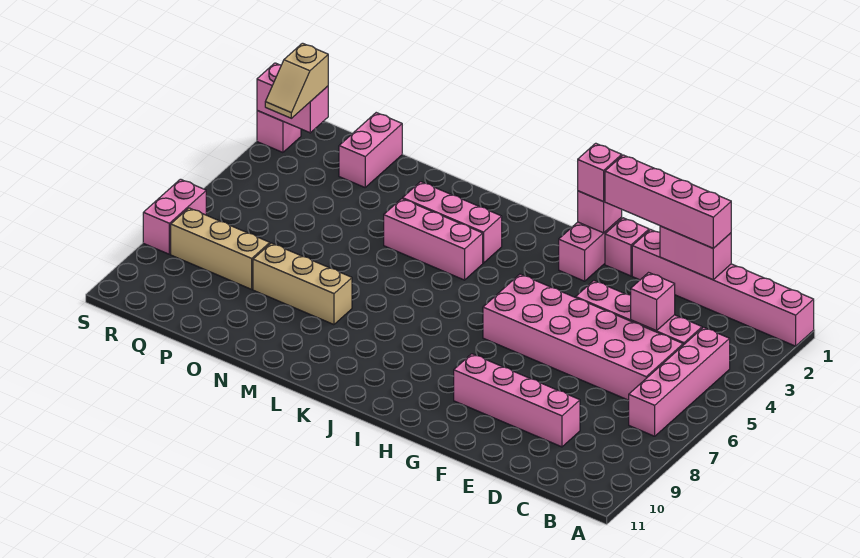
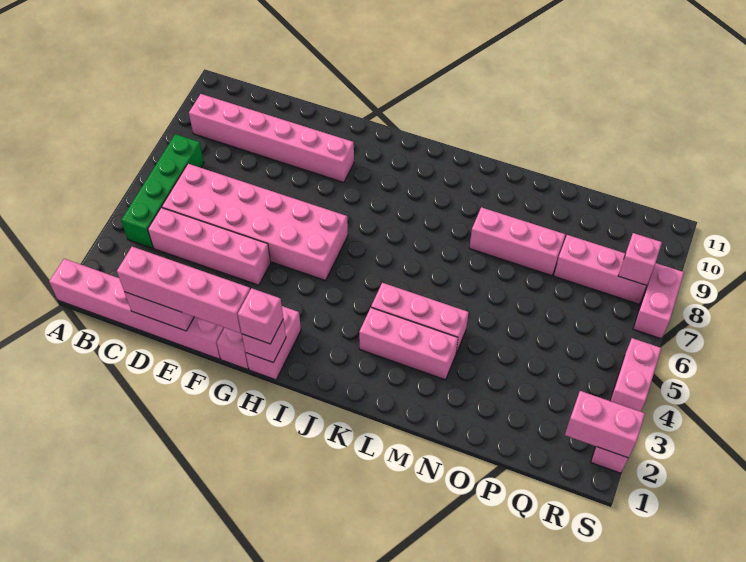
pink 1x4 brick [629,327,730,436] -> green 1x4 brick [121,134,204,248]
pink 1x1 brick [631,273,675,331] -> pink 1x1 brick moved to [618,233,662,285]
pink 1x4 brick [454,354,580,447] -> pink 1x6 brick [189,94,354,182]
tan 1x3 brick [253,243,352,325] -> pink 1x3 brick [469,207,565,276]
pink 1x2 brick [339,113,402,187] -> pink 1x2 brick moved to [610,338,661,412]
tan 1x3 brick [171,208,270,289] -> pink 1x3 brick [554,235,647,304]
tan 1x2 slope [265,43,328,118] -> none

